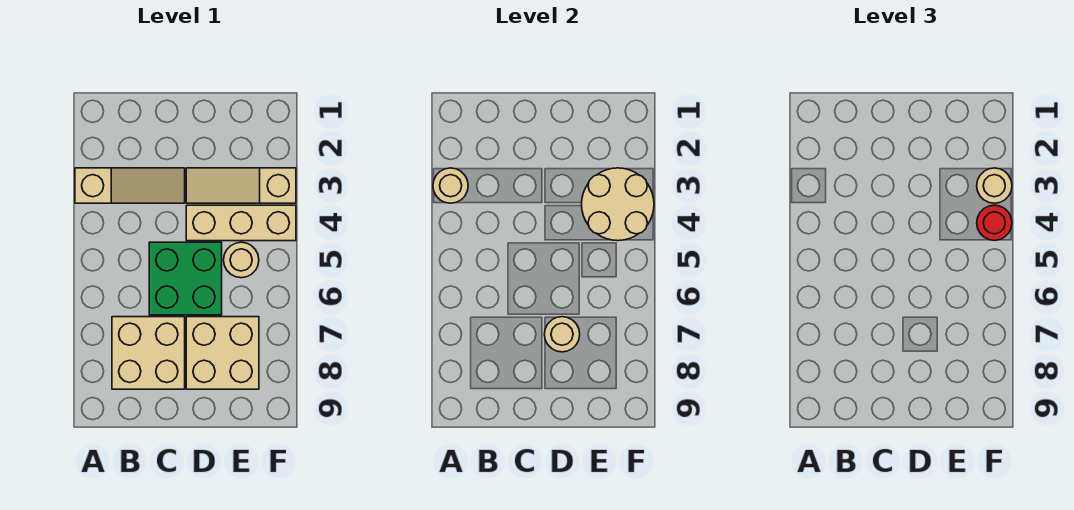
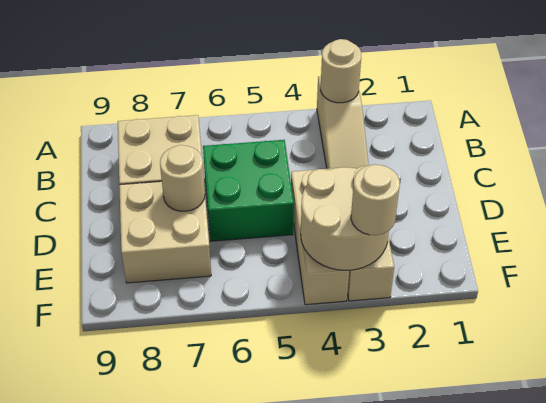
tan 1x1 round brick [224,242,259,278] -> none
red 1x1 round brick [977,205,1012,241] -> none

